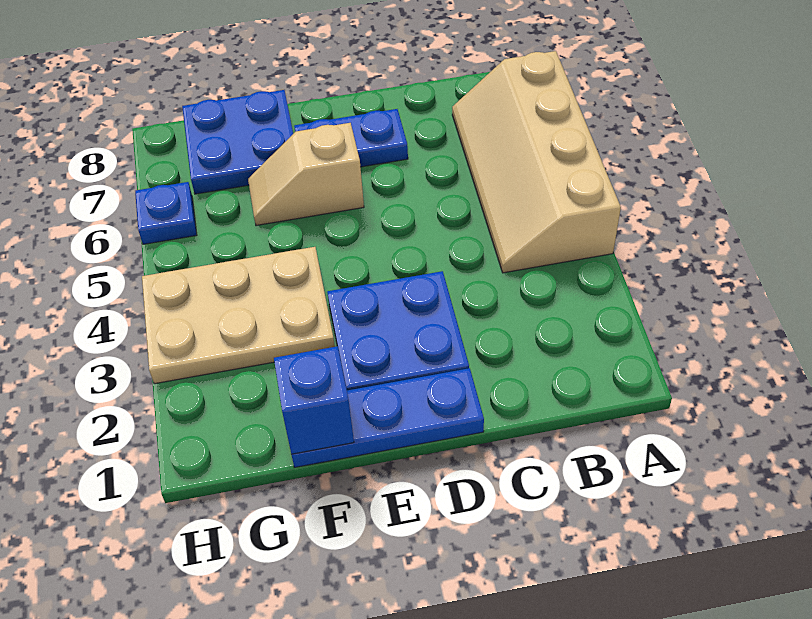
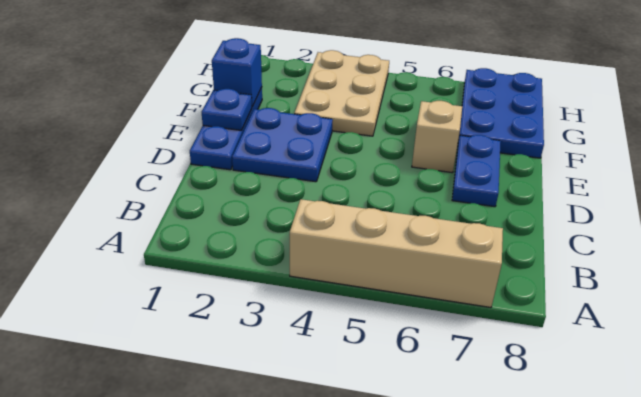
blue 2x2 plate [182,90,293,194] -> blue 2x3 plate [458,68,544,158]
blue 1x1 plate [135,182,197,244] -> blue 1x1 plate moved to [202,89,252,131]

